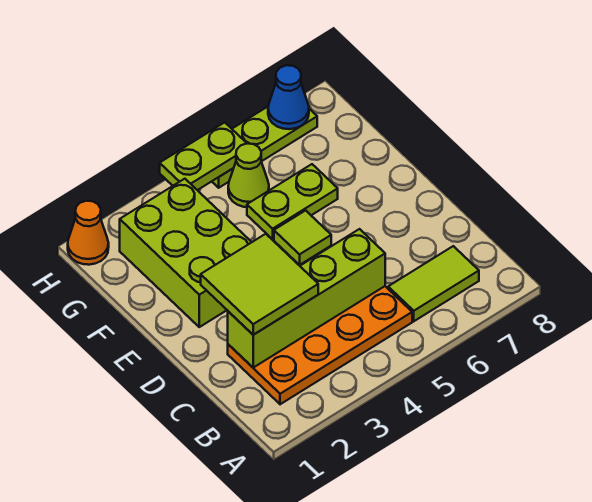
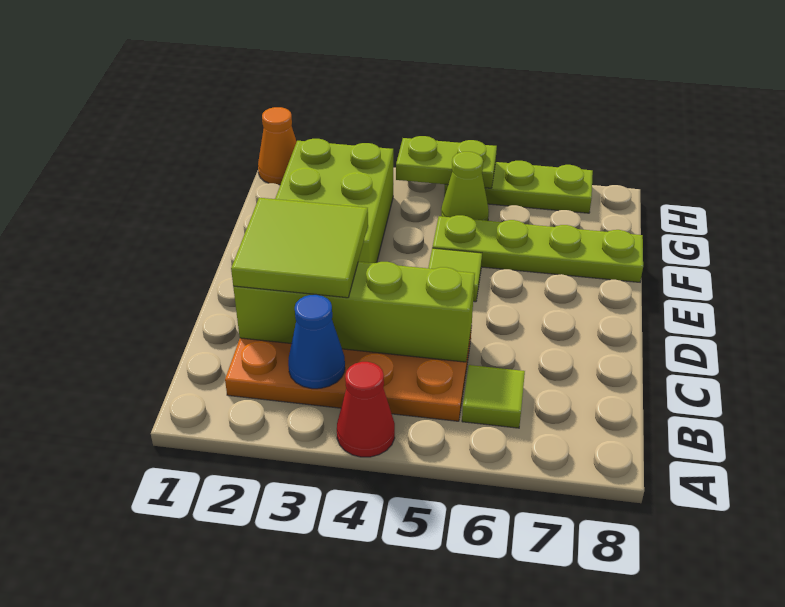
none -> red 1x1 cone [337,362,395,457]
lime 1x2 tile [388,246,479,321] -> lime 1x1 tile [462,365,525,428]
lime 1x2 plate [247,164,338,239] -> lime 1x4 plate [432,215,643,282]
blue 1x1 cone [268,65,309,129] -> blue 1x1 cone moved to [288,295,345,389]

